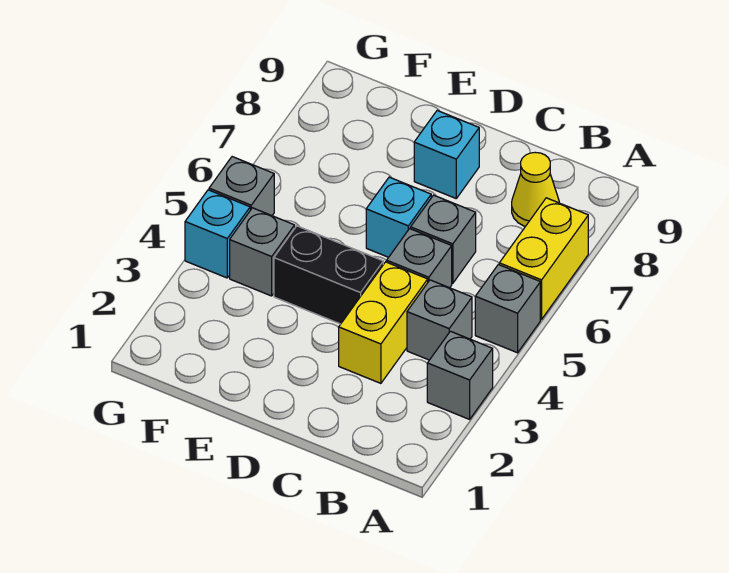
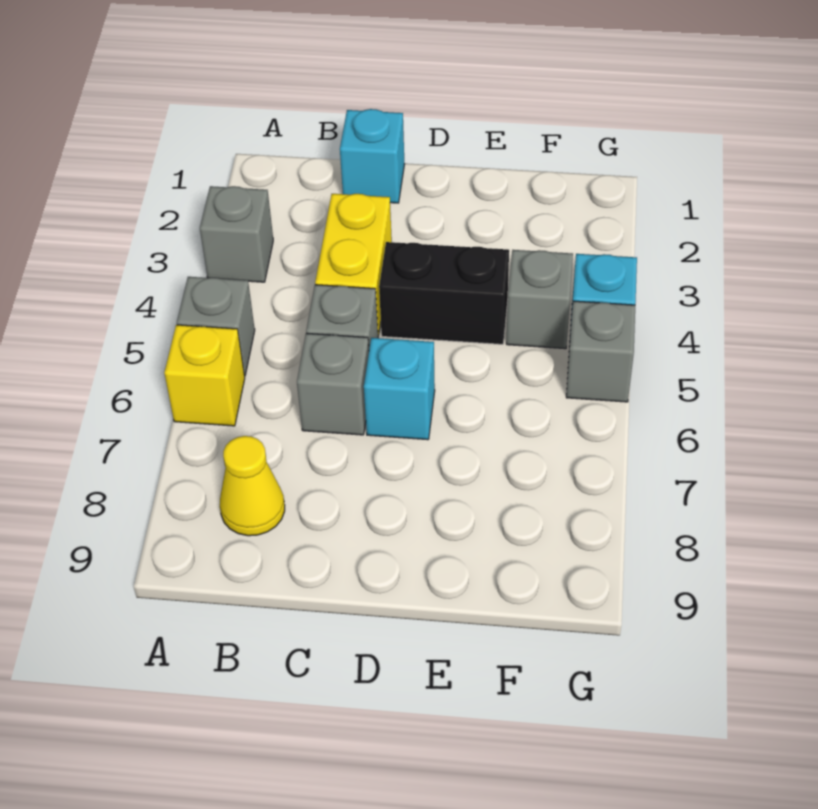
yellow 1x2 brick [499,198,588,319] -> yellow 1x1 brick [164,325,245,426]
grey 1x1 brick [407,280,472,360] -> none
cyan 1x1 brick [414,111,479,198] -> cyan 1x1 brick moved to [340,109,404,203]

